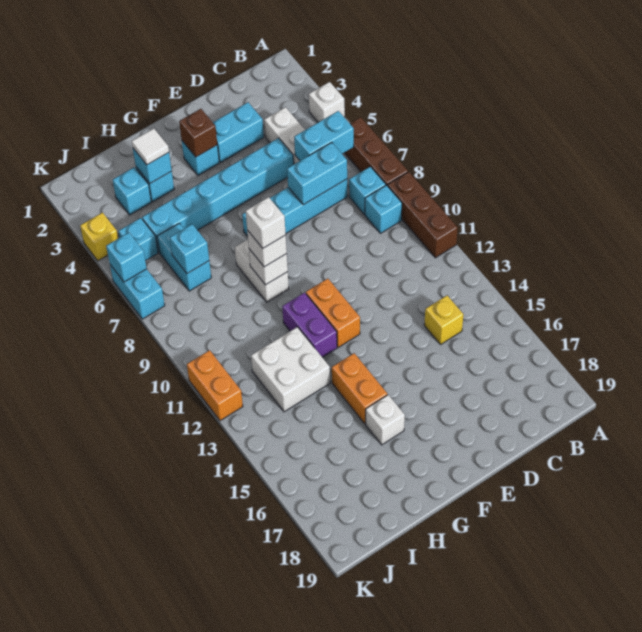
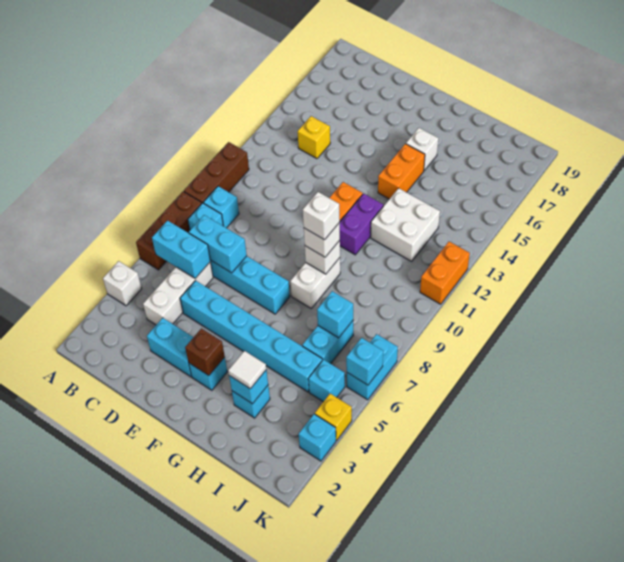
cyan 1x1 brick [113,167,151,215] -> cyan 1x1 brick moved to [299,414,336,461]

